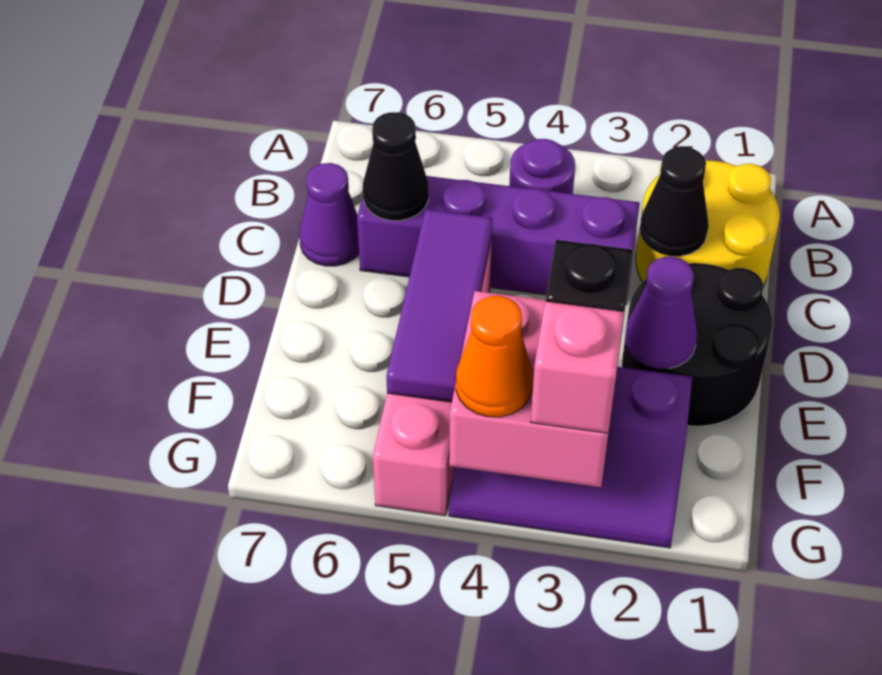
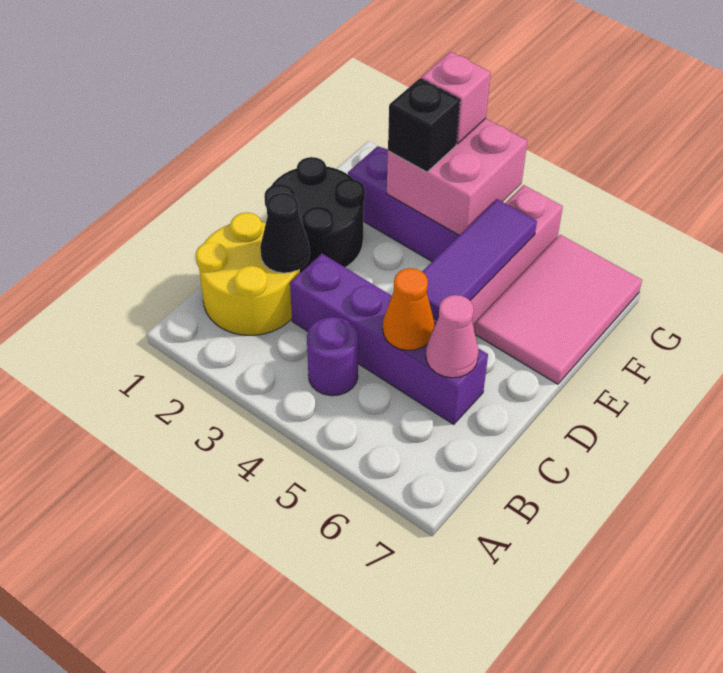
black 1x1 cone [363,112,429,221] -> pink 1x1 cone [426,295,479,378]
purple 1x1 cone [300,163,359,266] -> none
purple 1x1 cone [625,257,697,369] -> none
none -> pink 2x3 tile [475,235,642,384]
orange 1x1 cone [456,296,533,417] -> orange 1x1 cone moved to [383,268,435,350]

